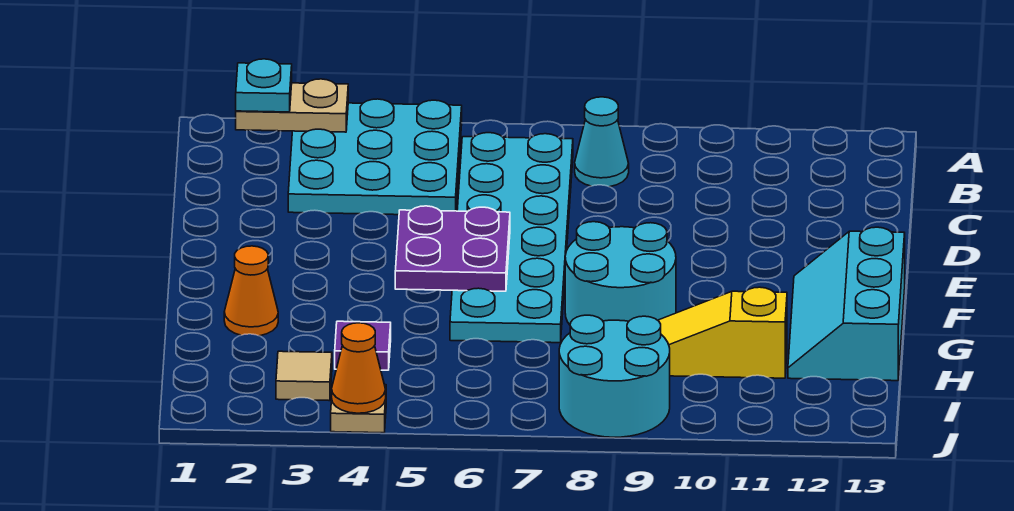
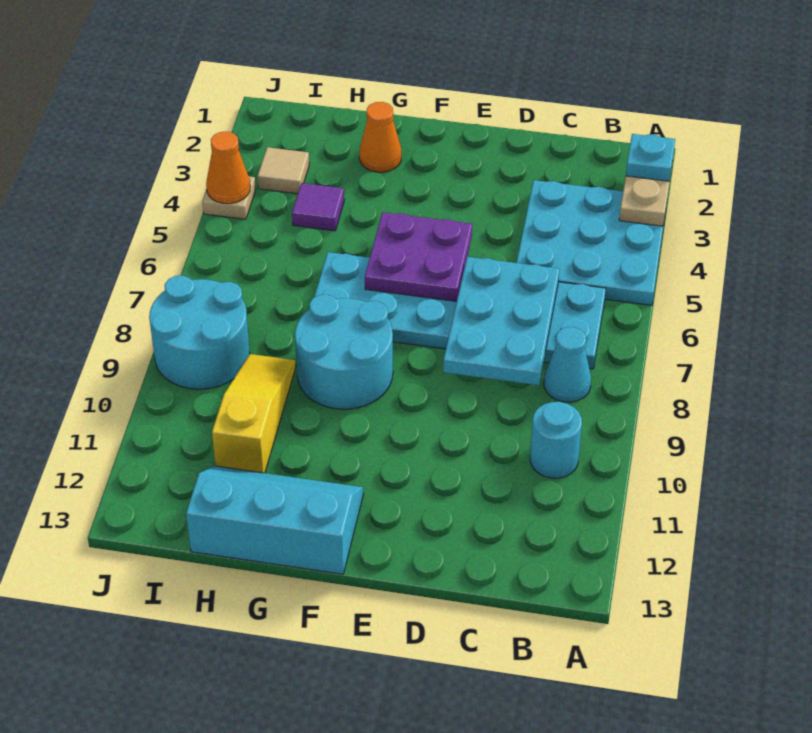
none -> cyan 1x1 round brick [530,402,582,478]
none -> cyan 2x3 plate [443,257,559,385]

